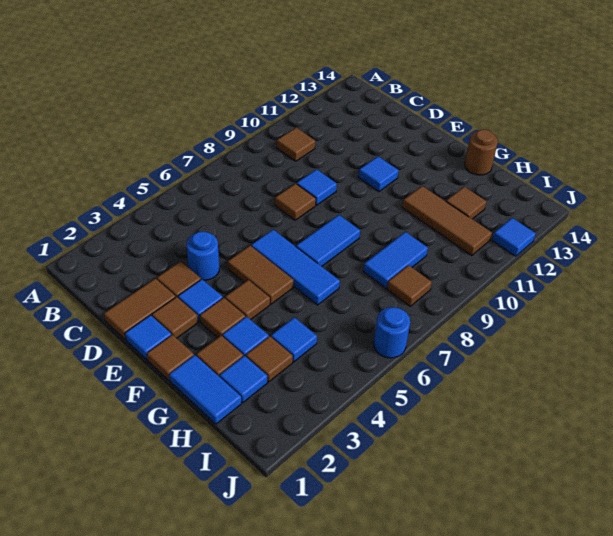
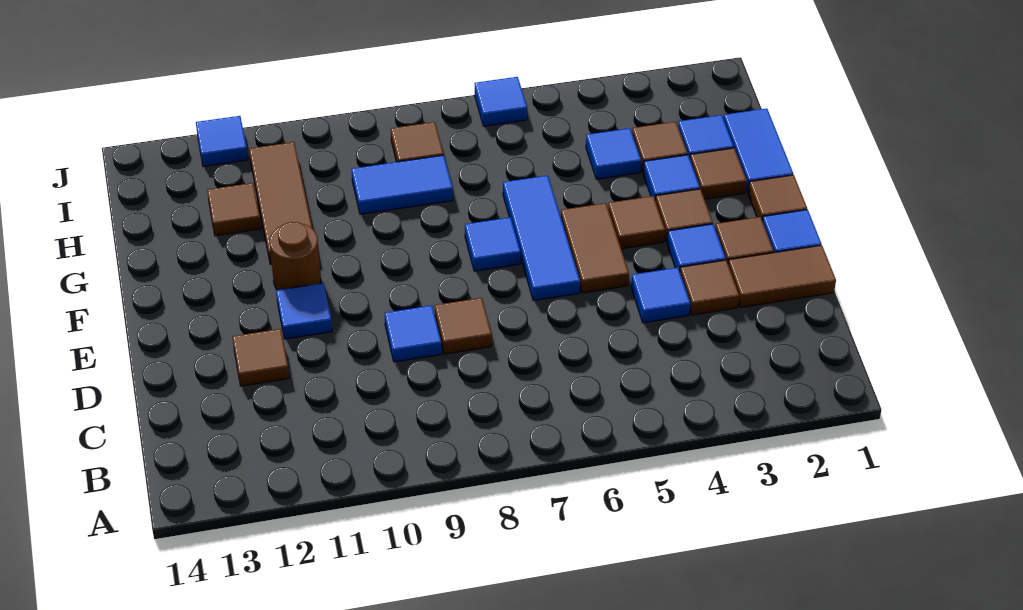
brown 1x1 tile [277,128,315,161] -> brown 1x1 tile moved to [232,329,289,386]
blue 1x1 round brick [186,232,219,280] -> blue 1x1 tile [631,268,690,323]
blue 1x2 tile [296,215,360,266] -> blue 1x1 tile [465,217,520,271]
brown 1x1 round brick [465,130,498,175] -> brown 1x1 round brick moved to [270,222,321,290]
blue 1x1 round brick [374,307,410,358] -> blue 1x1 tile [475,77,527,126]

